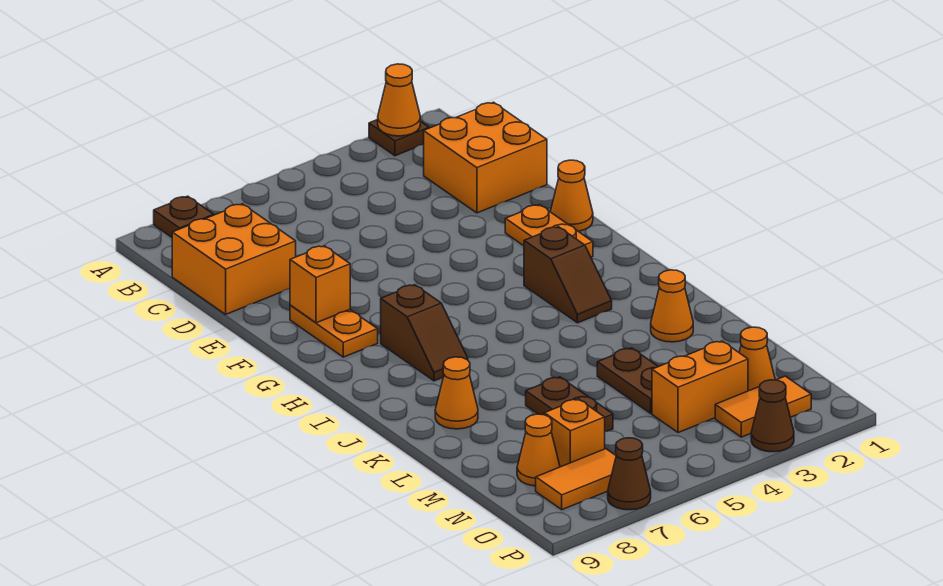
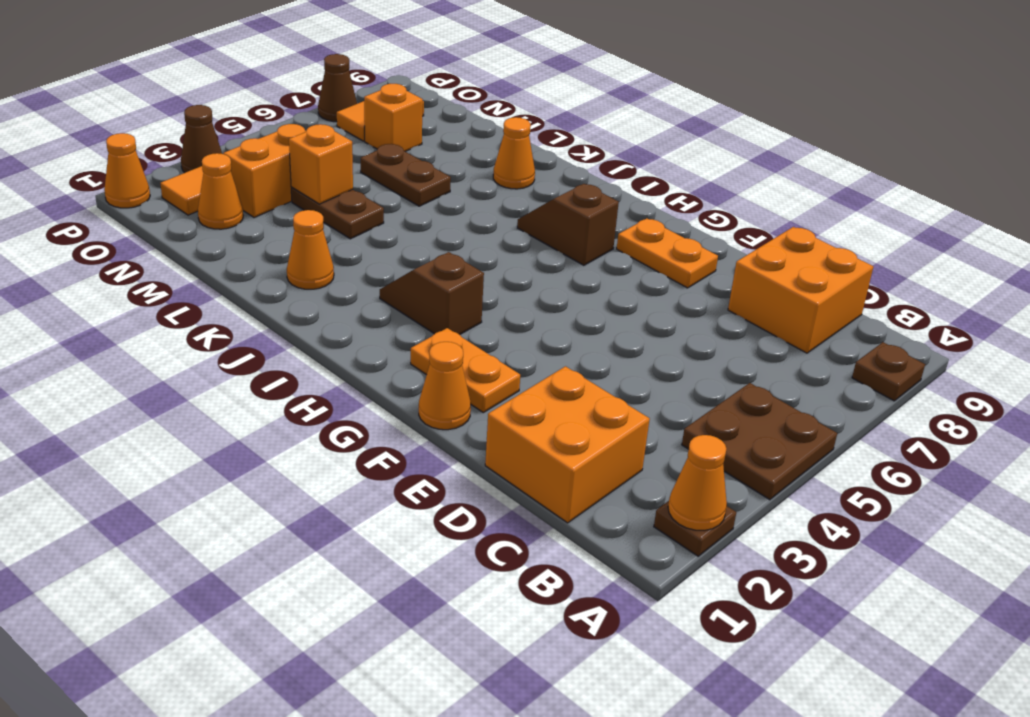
none -> brown 2x2 plate [682,383,837,500]
orange 1x1 brick [290,246,350,323] -> orange 1x1 brick moved to [289,124,353,204]
orange 1x1 cone [517,414,560,486] -> orange 1x1 cone moved to [104,133,150,208]

